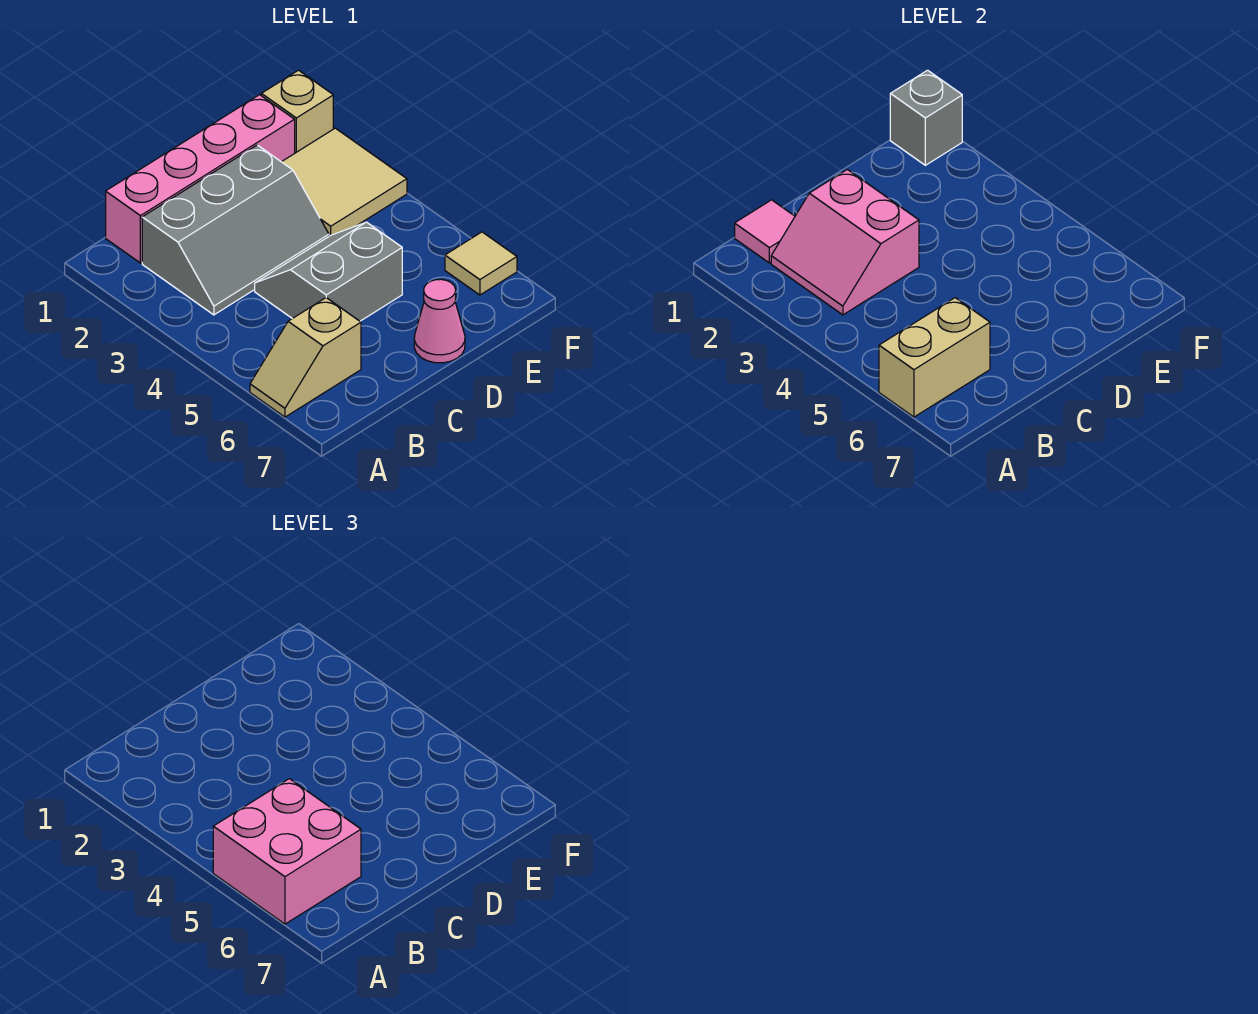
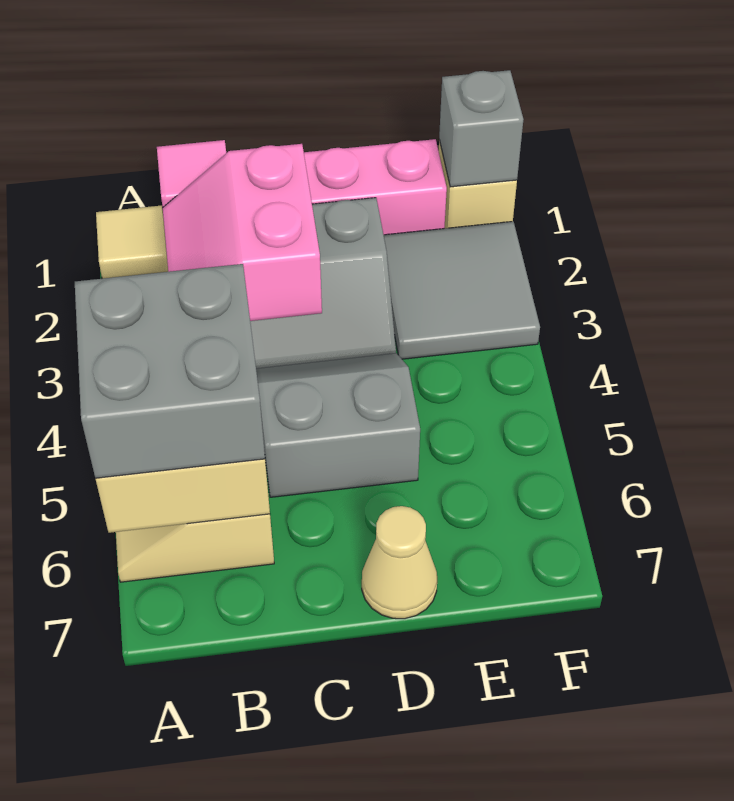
pink 2x2 brick [213,779,361,924] -> grey 2x2 brick [75,264,265,478]
pink 1x1 cone [414,279,465,363] -> tan 1x1 cone [362,506,437,619]
tan 2x2 tile [282,128,407,236] -> grey 2x2 tile [384,222,540,359]
tan 1x1 tile [445,232,517,295] -> tan 1x1 tile moved to [96,206,168,279]

